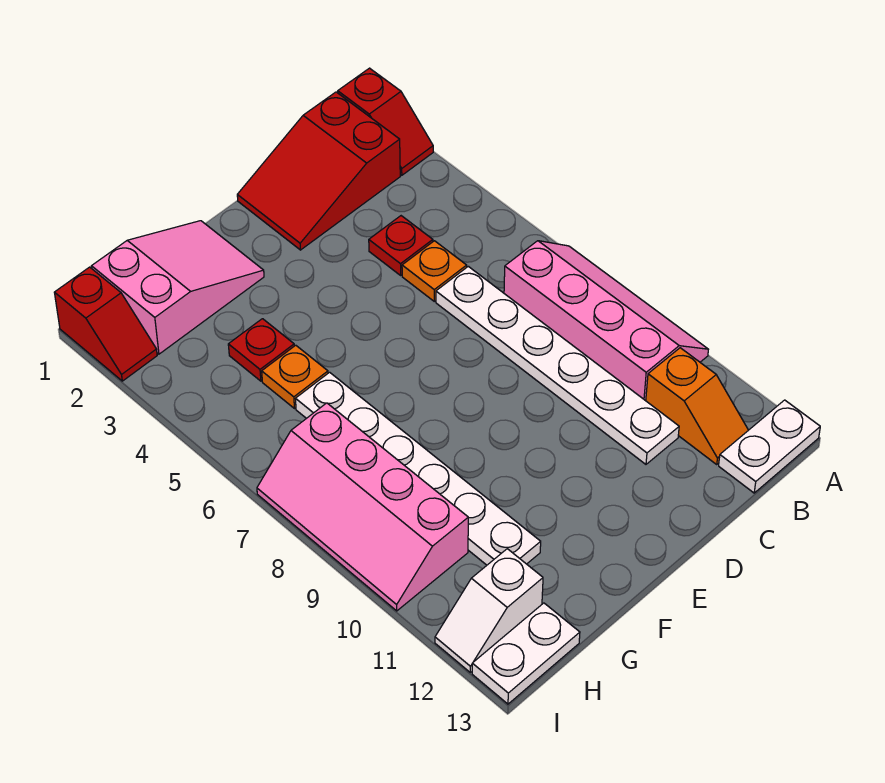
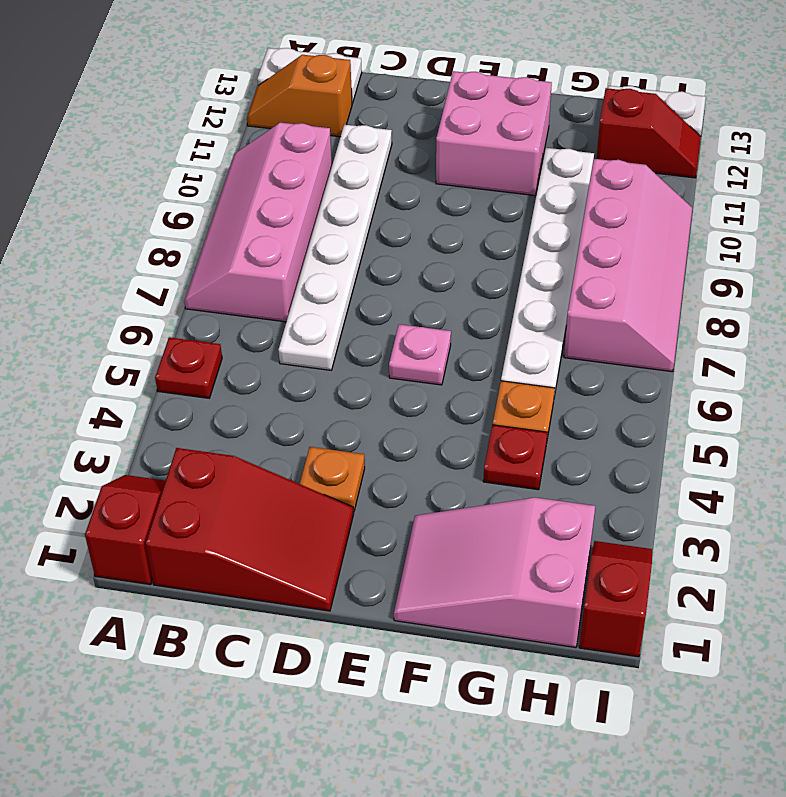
orange 1x2 slope [646,348,748,464] -> orange 1x2 slope turned to [247,55,352,137]
red 1x1 plate [369,216,433,275] -> red 1x1 plate moved to [155,337,222,398]
orange 1x1 plate [402,241,467,301] -> orange 1x1 plate moved to [300,447,365,512]
none -> pink 1x1 plate [389,324,451,385]
none -> pink 2x2 brick [436,71,552,196]
white 1x2 slope [435,549,543,672] -> red 1x2 slope [596,88,701,178]

